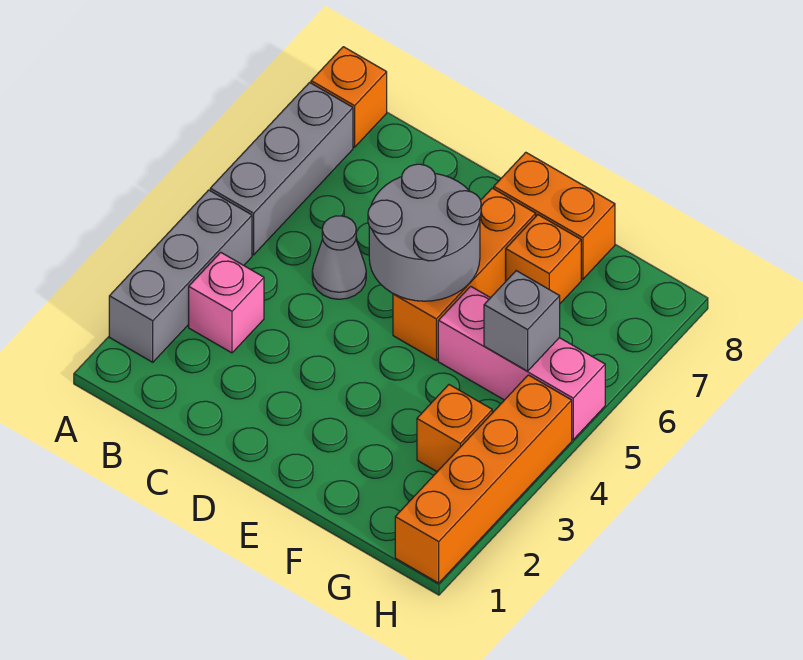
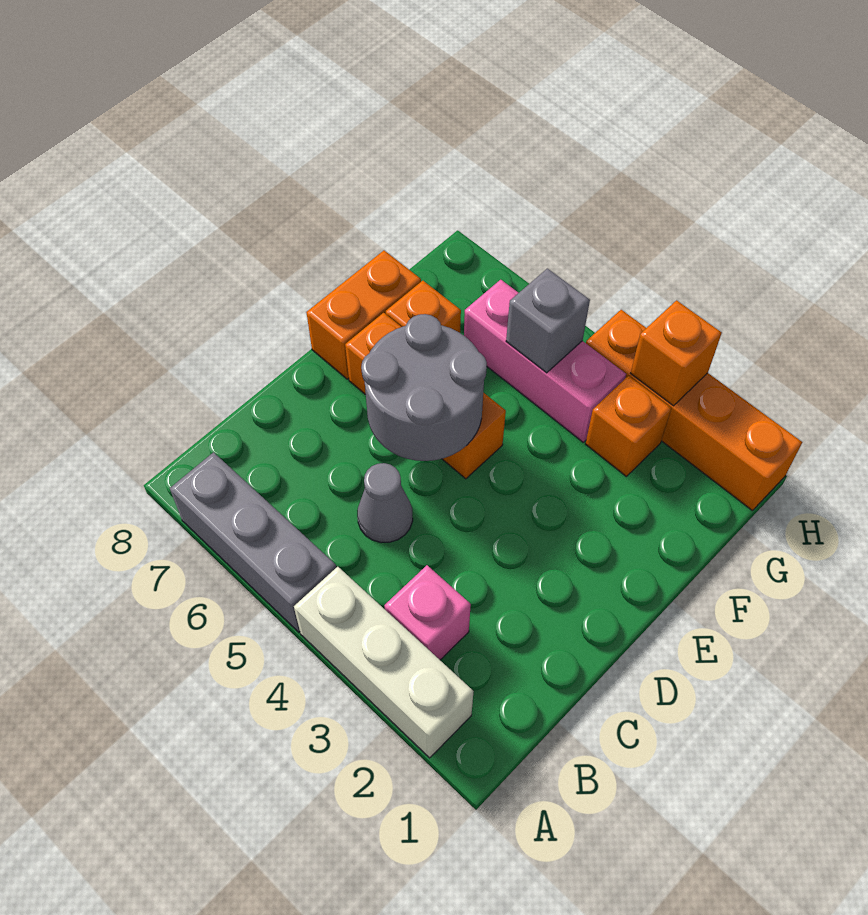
grey 1x3 brick [109,190,252,362] -> white 1x3 brick [294,567,474,758]
orange 1x1 brick [311,47,387,147] -> orange 1x1 brick moved to [630,300,722,406]
pink 1x3 brick [438,286,605,440] -> pink 1x3 brick turned to [464,280,626,442]

